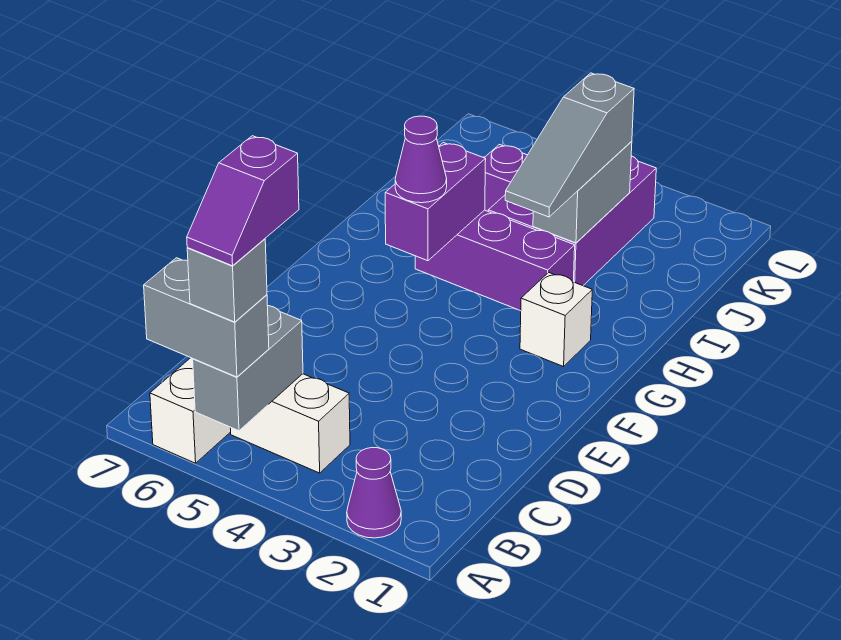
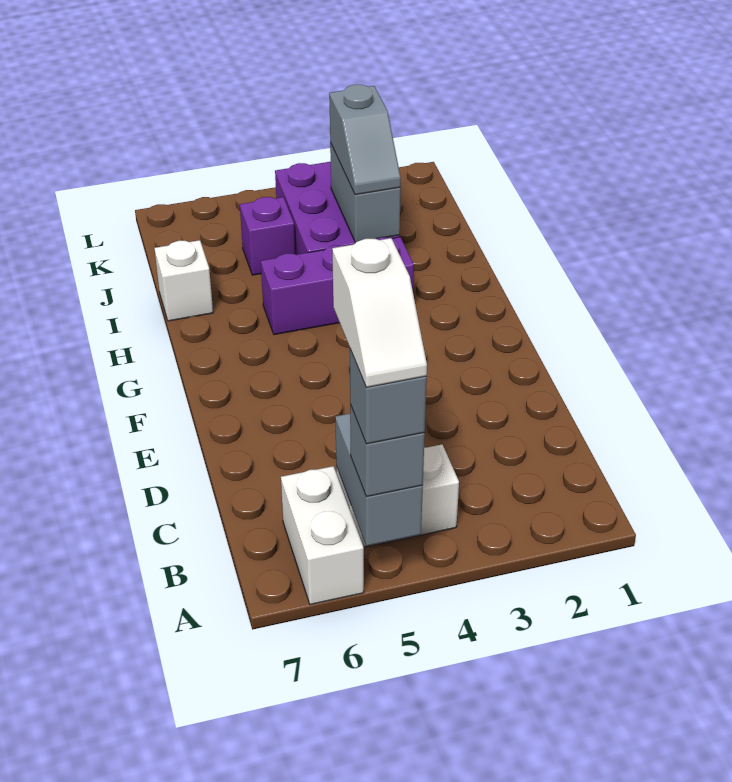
purple 1x1 cone [347,448,401,538] -> none
grey 1x2 brick [144,258,269,377] -> grey 1x1 brick [350,405,425,497]
purple 1x2 slope [187,136,299,266] -> white 1x2 slope [332,238,427,387]
white 1x1 brick [520,272,592,367] -> white 1x1 brick moved to [154,240,213,321]
purple 1x2 brick [385,143,486,261] -> none
purple 1x1 cone [395,116,447,203] -> none
grey 1x3 slope [505,73,634,217] -> grey 1x2 slope [329,85,401,195]

